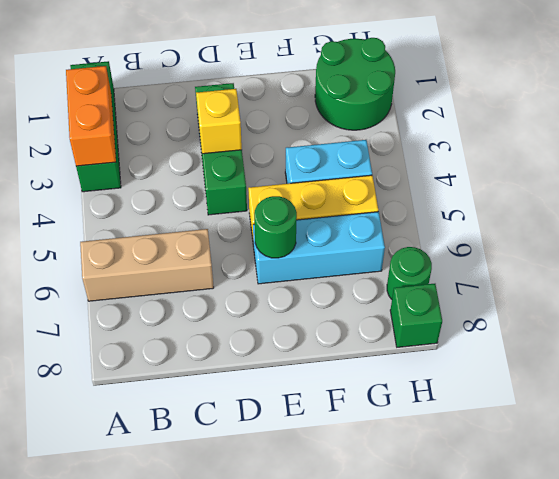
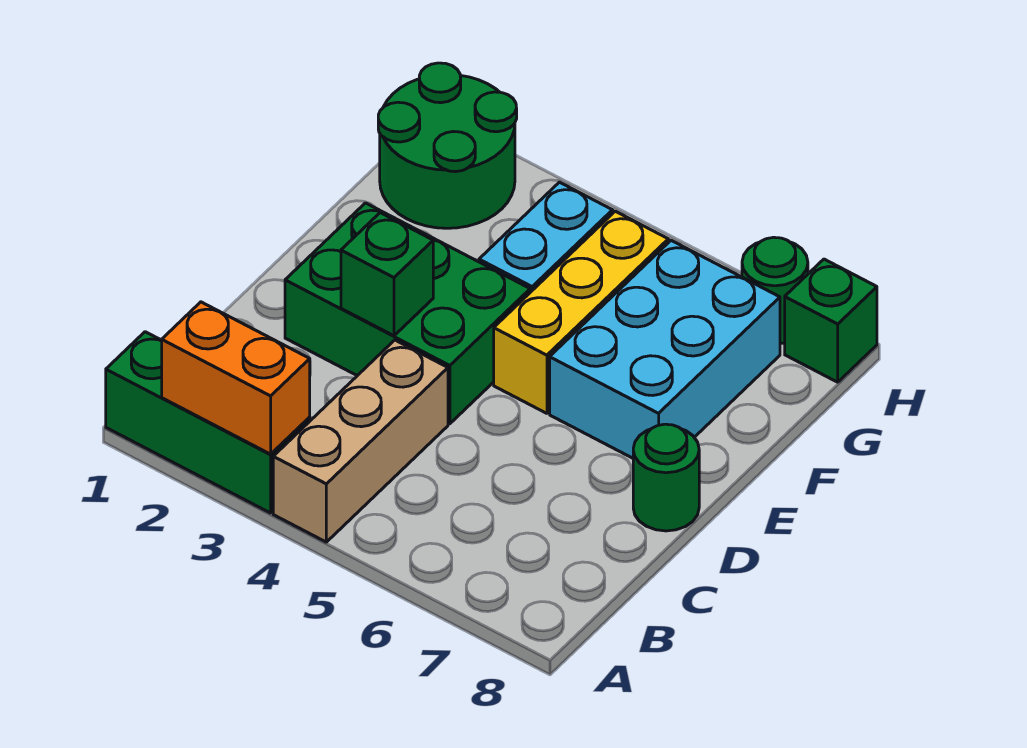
tan 1x3 brick [80,229,214,301] -> tan 1x3 brick moved to [273,340,448,542]
green 1x3 brick [195,83,247,215] -> green 2x3 brick [285,203,530,424]
yellow 1x1 brick [196,89,242,154] -> green 1x1 brick [341,213,433,336]
cyan 1x3 brick [253,212,385,284] -> cyan 2x3 brick [550,240,780,458]
green 1x1 round brick [254,196,297,258] -> green 1x1 round brick moved to [633,424,699,531]

